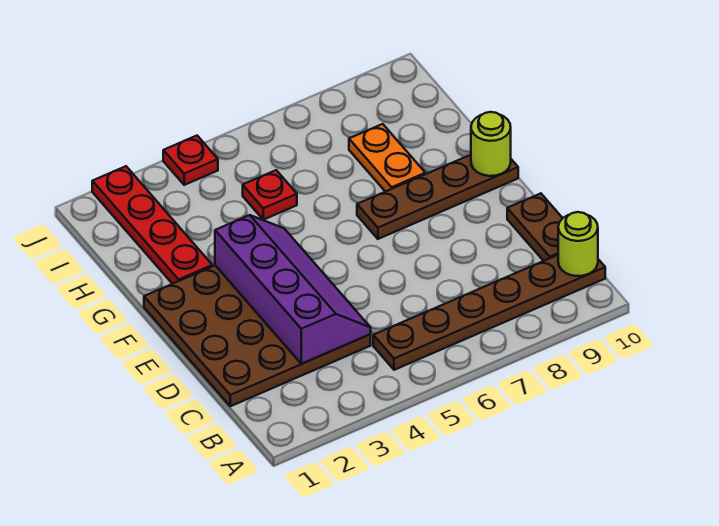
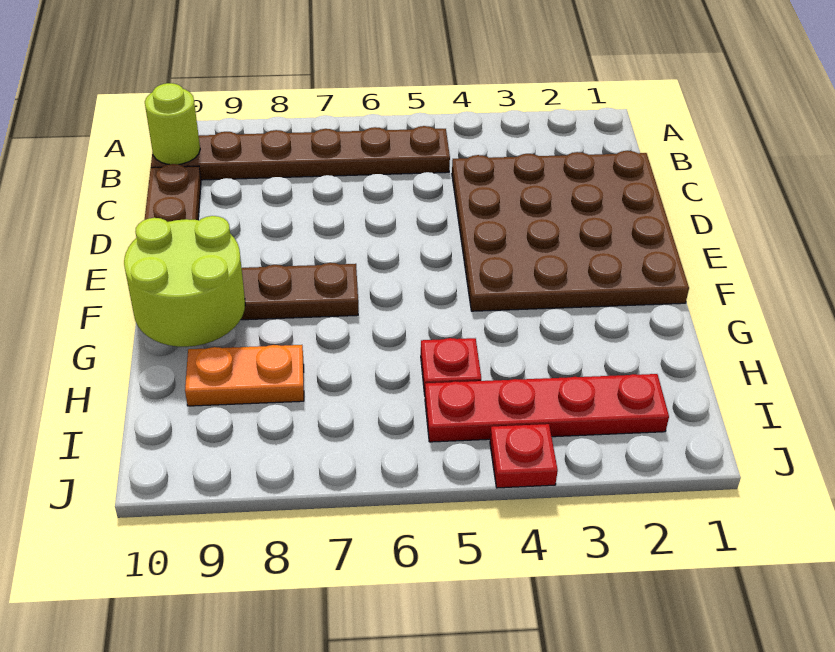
purple 2x4 slope [215,215,371,364] -> none
lime 1x1 round brick [471,112,511,176] -> lime 2x2 round brick [124,216,245,347]
red 1x4 plate [92,166,212,284] -> red 1x4 plate turned to [425,374,669,442]
orange 1x2 plate [349,124,425,192] -> orange 1x2 plate turned to [185,345,304,406]

